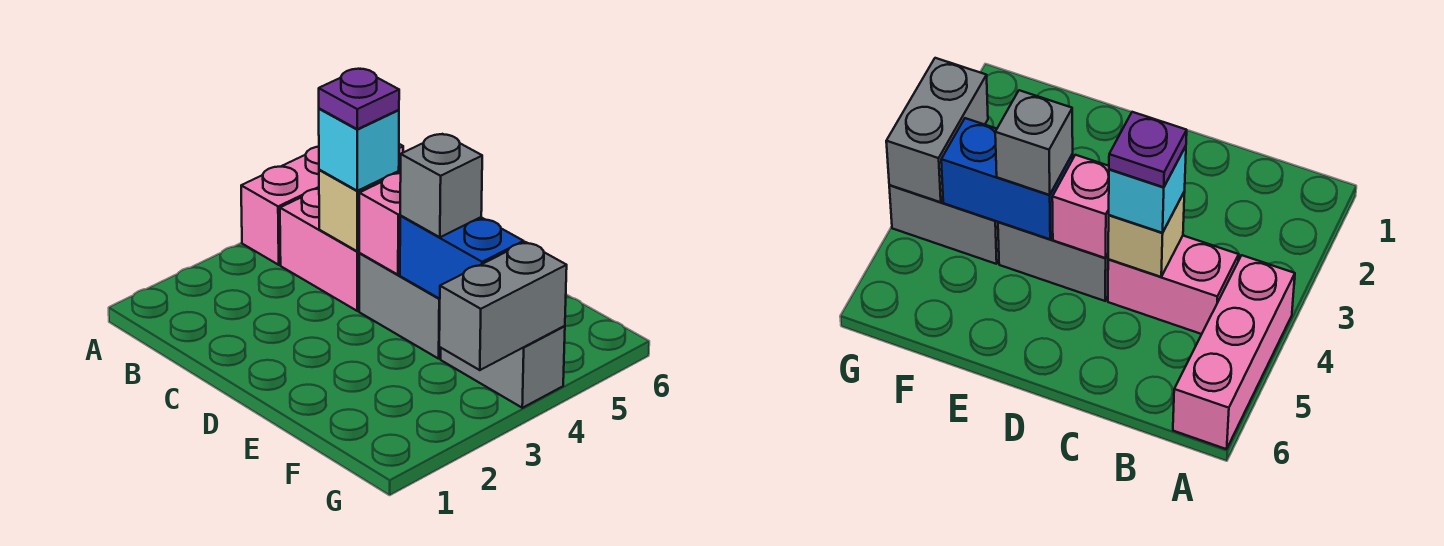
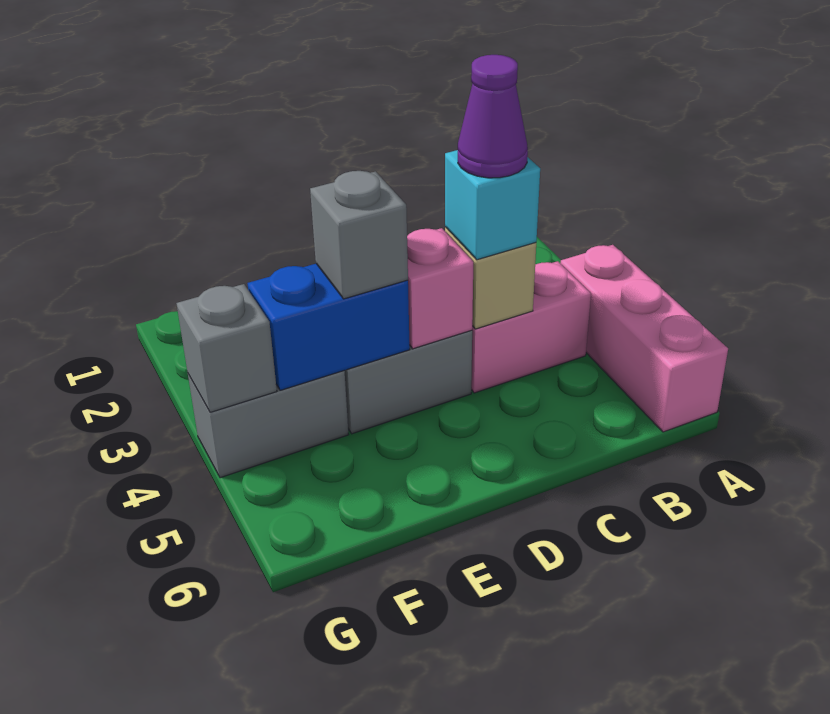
purple 1x1 plate [319,69,399,129] -> purple 1x1 cone [458,55,528,178]
grey 1x2 brick [439,242,567,370] -> grey 1x1 brick [177,284,277,412]

